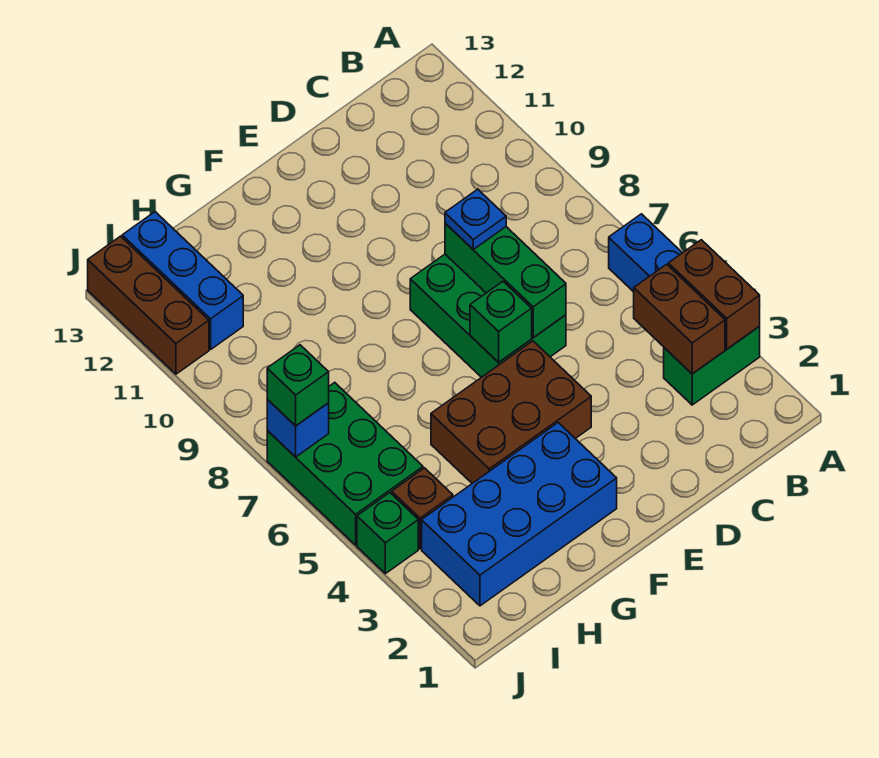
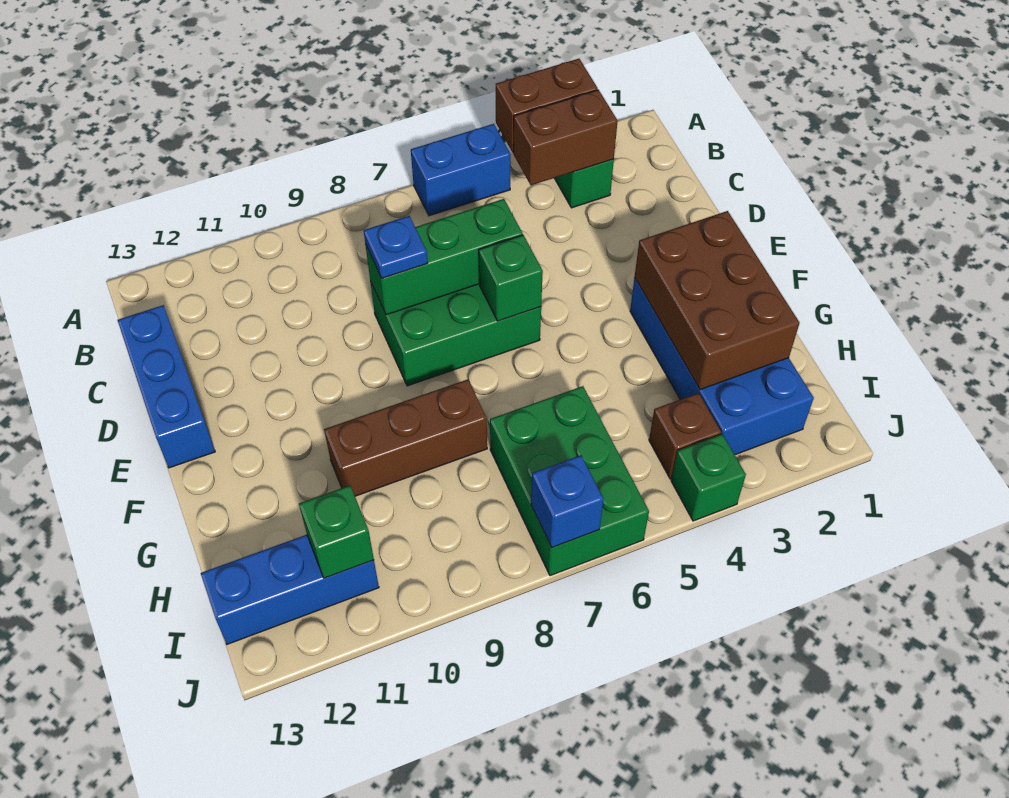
none -> blue 1x3 brick [118,305,215,468]
brown 2x3 brick [431,341,591,483] -> brown 2x3 brick moved to [635,211,800,390]
green 2x3 brick [267,382,423,545] -> green 2x3 brick turned to [490,386,649,576]
green 1x1 brick [267,345,329,426] -> green 1x1 brick moved to [299,485,374,578]
brown 1x3 brick [88,236,209,374] -> brown 1x3 brick moved to [324,379,487,496]

